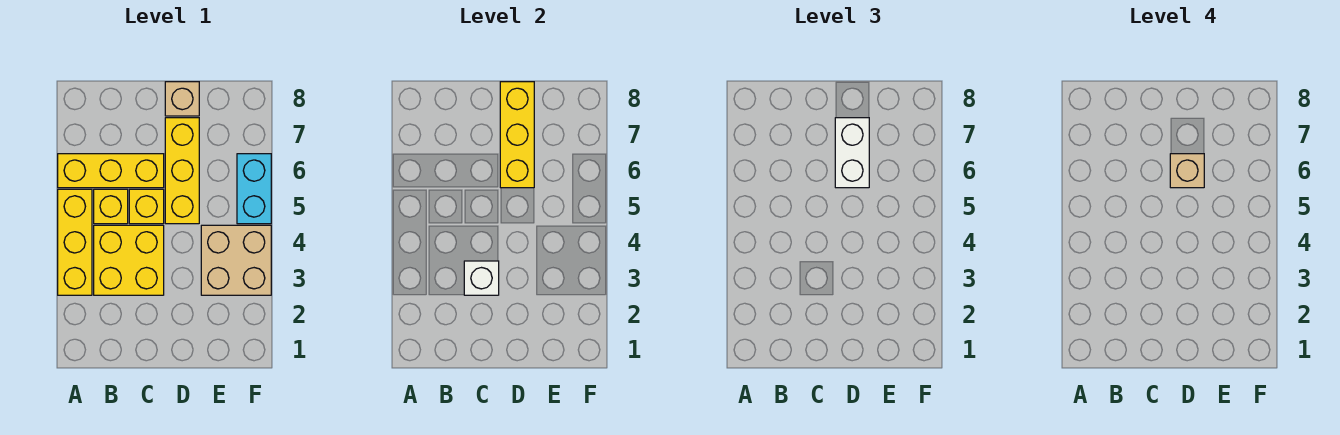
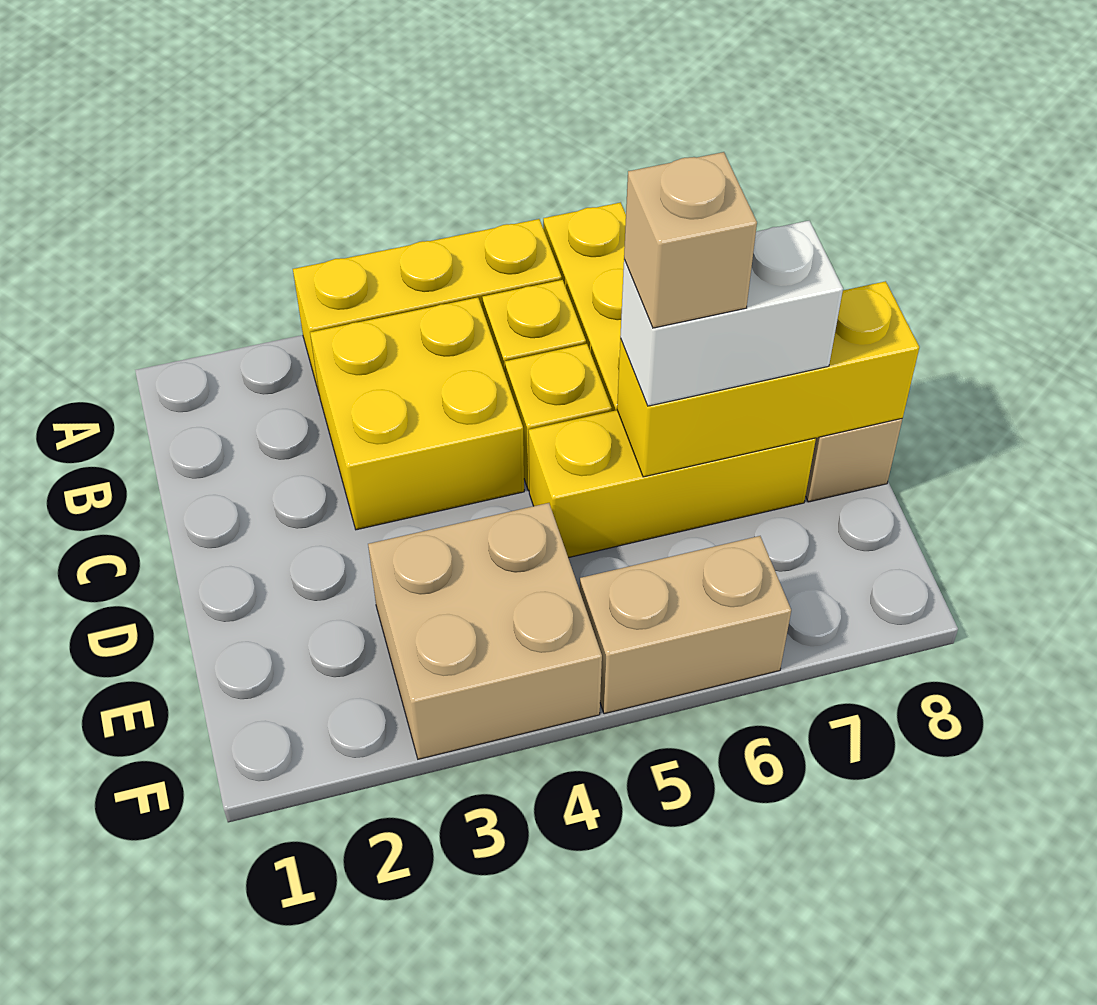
white 1x1 brick [464,261,499,295] -> none
cyan 1x2 brick [237,154,271,224] -> tan 1x2 brick [580,536,791,714]

